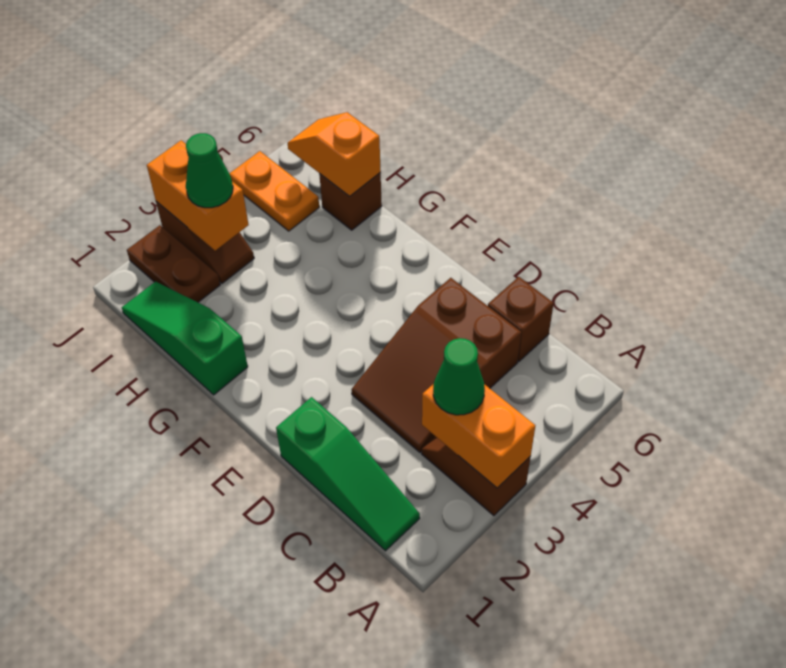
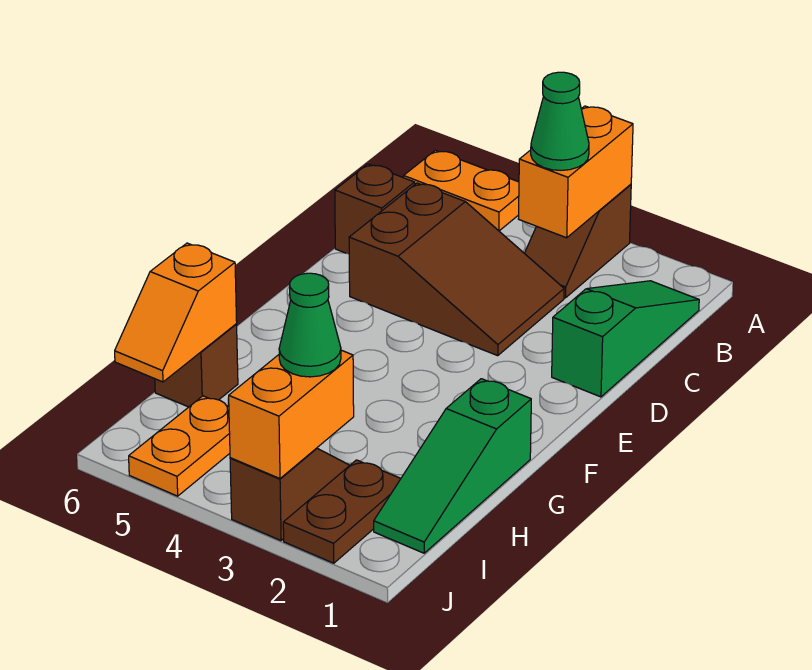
none -> orange 1x2 plate [404,150,519,231]

